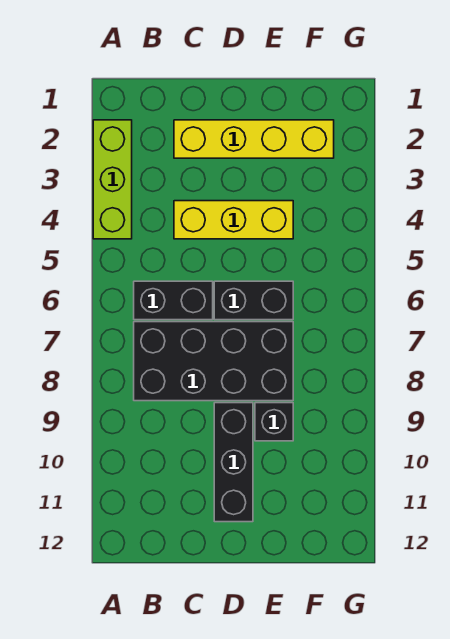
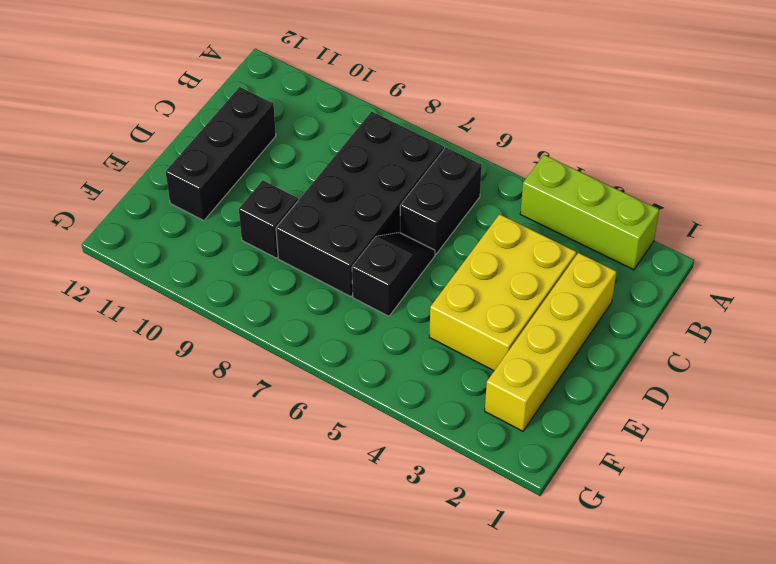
yellow 1x3 brick [174,201,293,239] -> yellow 2x3 brick [429,214,576,371]
black 1x2 brick [214,281,293,320] -> black 1x2 slope [352,233,435,316]
black 1x3 brick [214,403,253,522] -> black 1x3 brick turned to [166,87,276,221]

